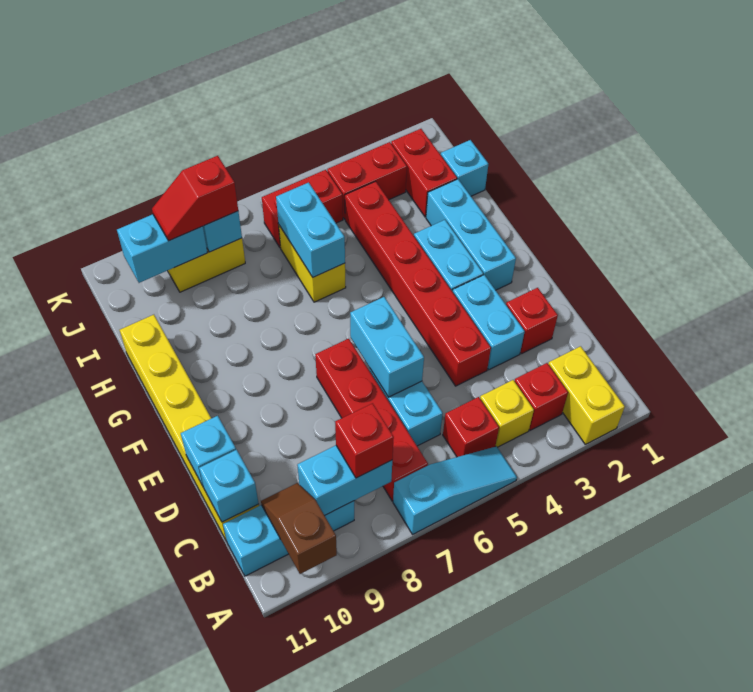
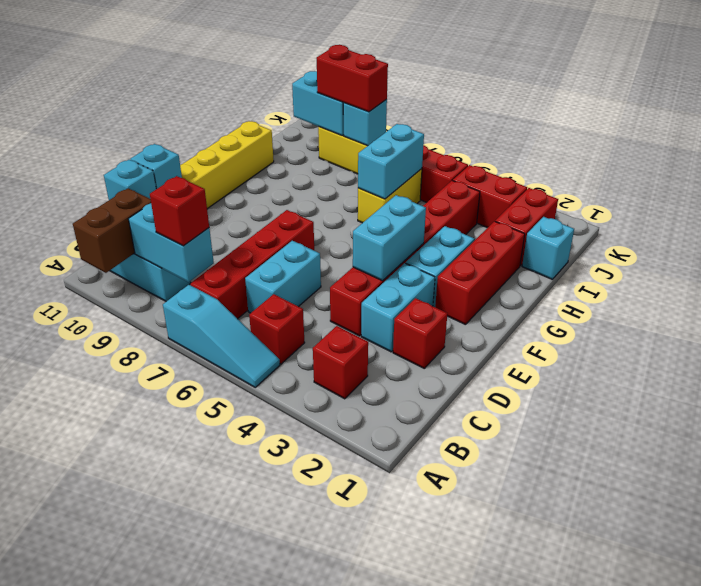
yellow 1x2 brick [548,346,625,444] -> none
brown 1x2 slope [261,483,337,574] -> brown 1x2 brick [73,188,151,273]
yellow 1x1 brick [480,380,534,447] -> none
cyan 1x2 brick [350,297,424,397] -> cyan 1x2 brick moved to [353,195,426,281]
cyan 1x3 brick [426,179,516,290] -> red 1x3 brick [435,221,525,325]
red 1x2 slope [152,156,238,241] -> red 1x2 brick [317,45,388,112]

